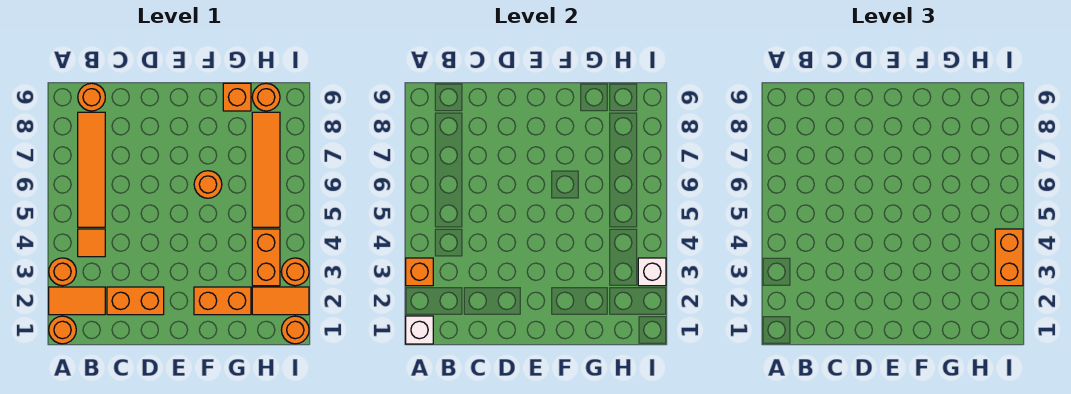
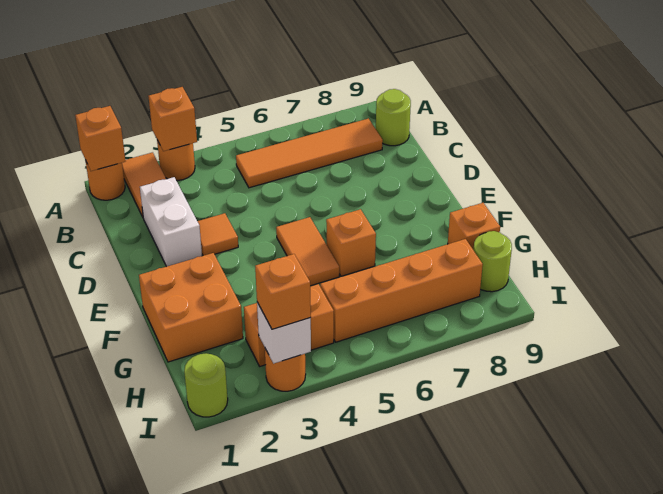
white 1x1 brick [406,316,433,344] -> orange 1x1 brick [75,106,125,171]
orange 1x1 tile [78,229,105,257] -> orange 1x1 tile moved to [197,213,238,256]
orange 1x1 round brick [78,83,105,111] -> lime 1x1 round brick [376,89,411,146]
orange 1x2 brick [107,287,164,315] -> white 1x2 brick [140,177,202,267]
orange 1x2 brick [194,287,251,315] -> orange 2x2 brick [139,253,243,362]
orange 1x1 round brick [194,171,222,198] -> orange 1x1 brick [326,209,376,276]
orange 1x2 tile [252,287,309,315] -> orange 1x2 tile moved to [276,217,339,286]
orange 1x4 tile [252,112,280,227] -> orange 1x4 brick [320,239,483,342]
orange 1x1 round brick [252,83,280,111] -> lime 1x1 round brick [473,231,512,292]
orange 1x1 round brick [282,316,309,344] -> lime 1x1 round brick [184,353,228,417]
orange 1x2 brick [995,229,1023,286] -> orange 1x1 brick [255,254,311,329]

